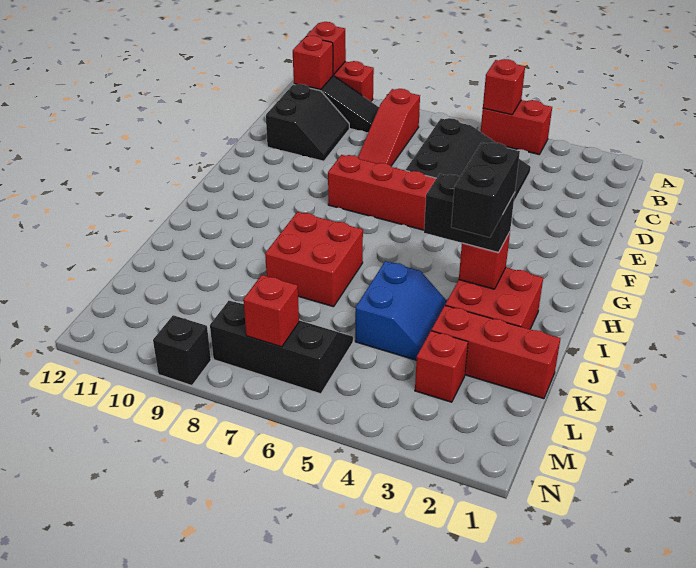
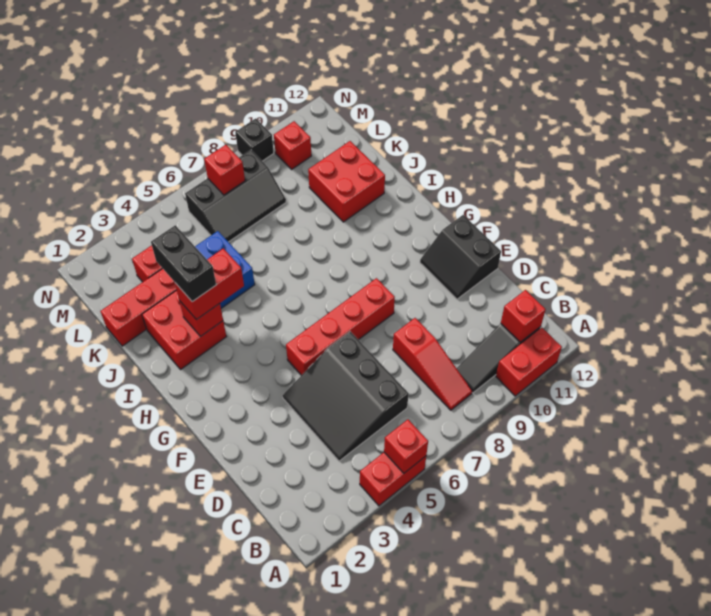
red 1x1 brick [306,22,346,75] -> red 1x1 brick moved to [274,121,311,170]
red 1x3 slope [358,89,420,166] -> red 1x3 slope turned to [393,318,472,410]
black 2x2 slope [266,84,349,161] -> black 2x2 slope moved to [420,215,501,299]
black 1x2 brick [424,174,515,253] -> red 1x2 brick [175,248,244,320]
red 2x2 brick [265,212,363,307] -> red 2x2 brick moved to [308,141,385,222]

